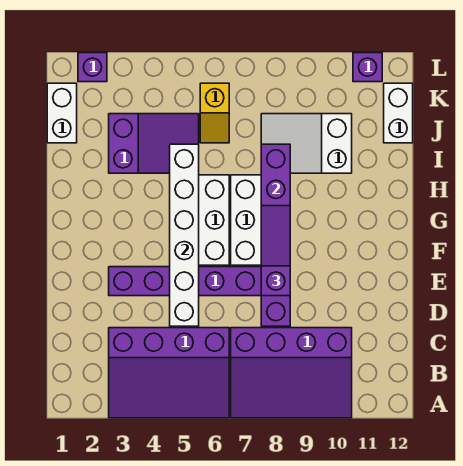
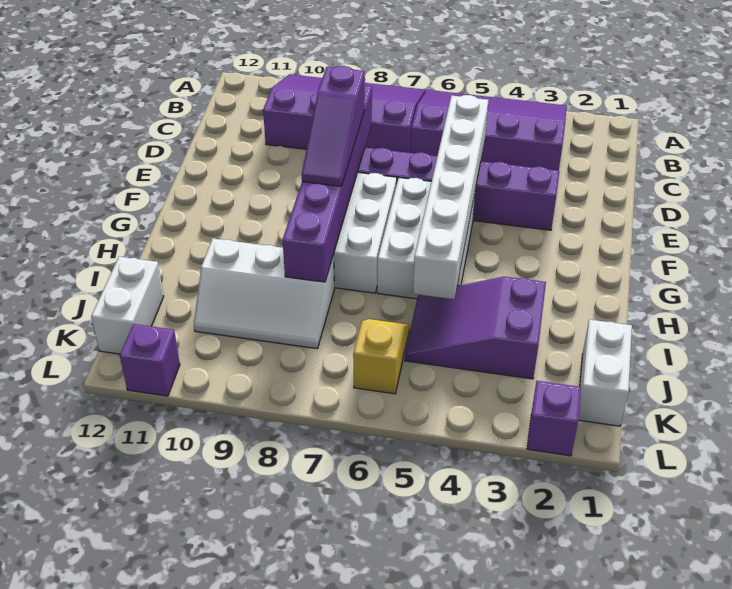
white 2x3 slope [261,114,352,173] -> white 2x3 slope turned to [194,238,334,349]

